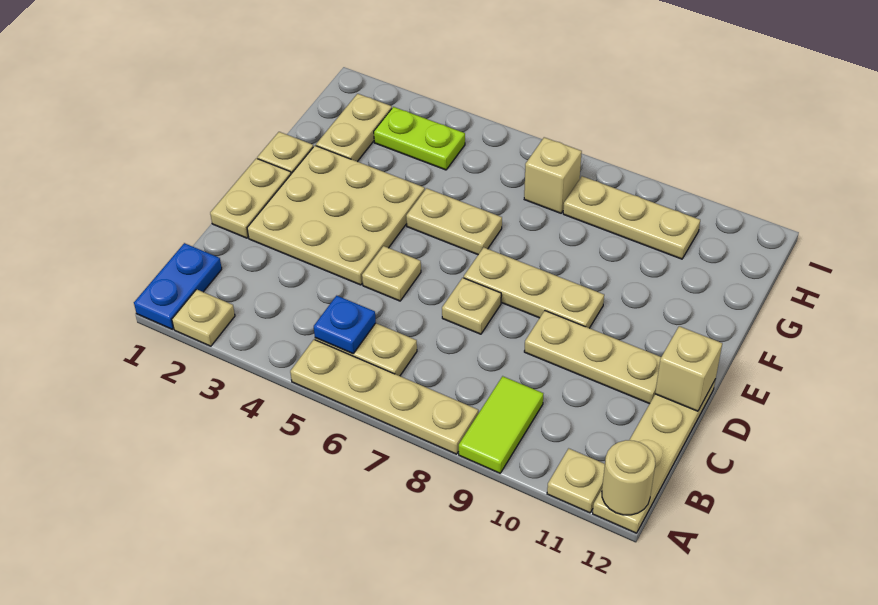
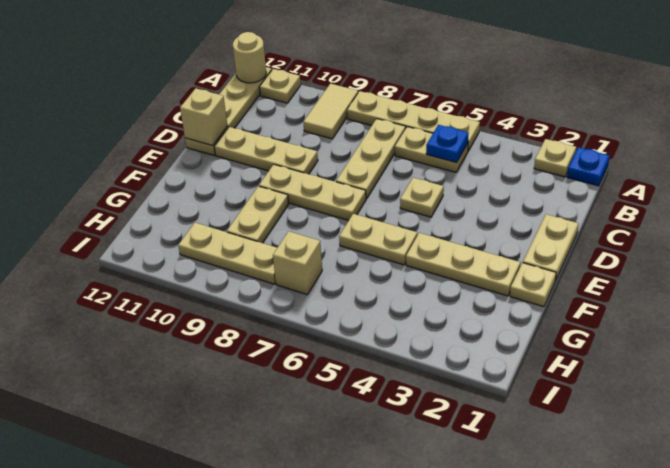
blue 1x2 plate [134,243,222,329] -> blue 1x1 plate [567,147,609,186]
lime 1x2 tile [459,376,543,473] -> tan 1x2 tile [303,84,358,139]
tan 3x3 plate [247,146,425,285] -> tan 1x3 plate [406,233,521,296]
tan 1x1 plate [442,278,501,334] -> tan 1x3 plate [336,119,406,199]
tan 1x2 plate [316,94,392,162] -> tan 1x2 plate moved to [227,186,289,243]
lime 1x2 plate [374,107,465,170] -> none

